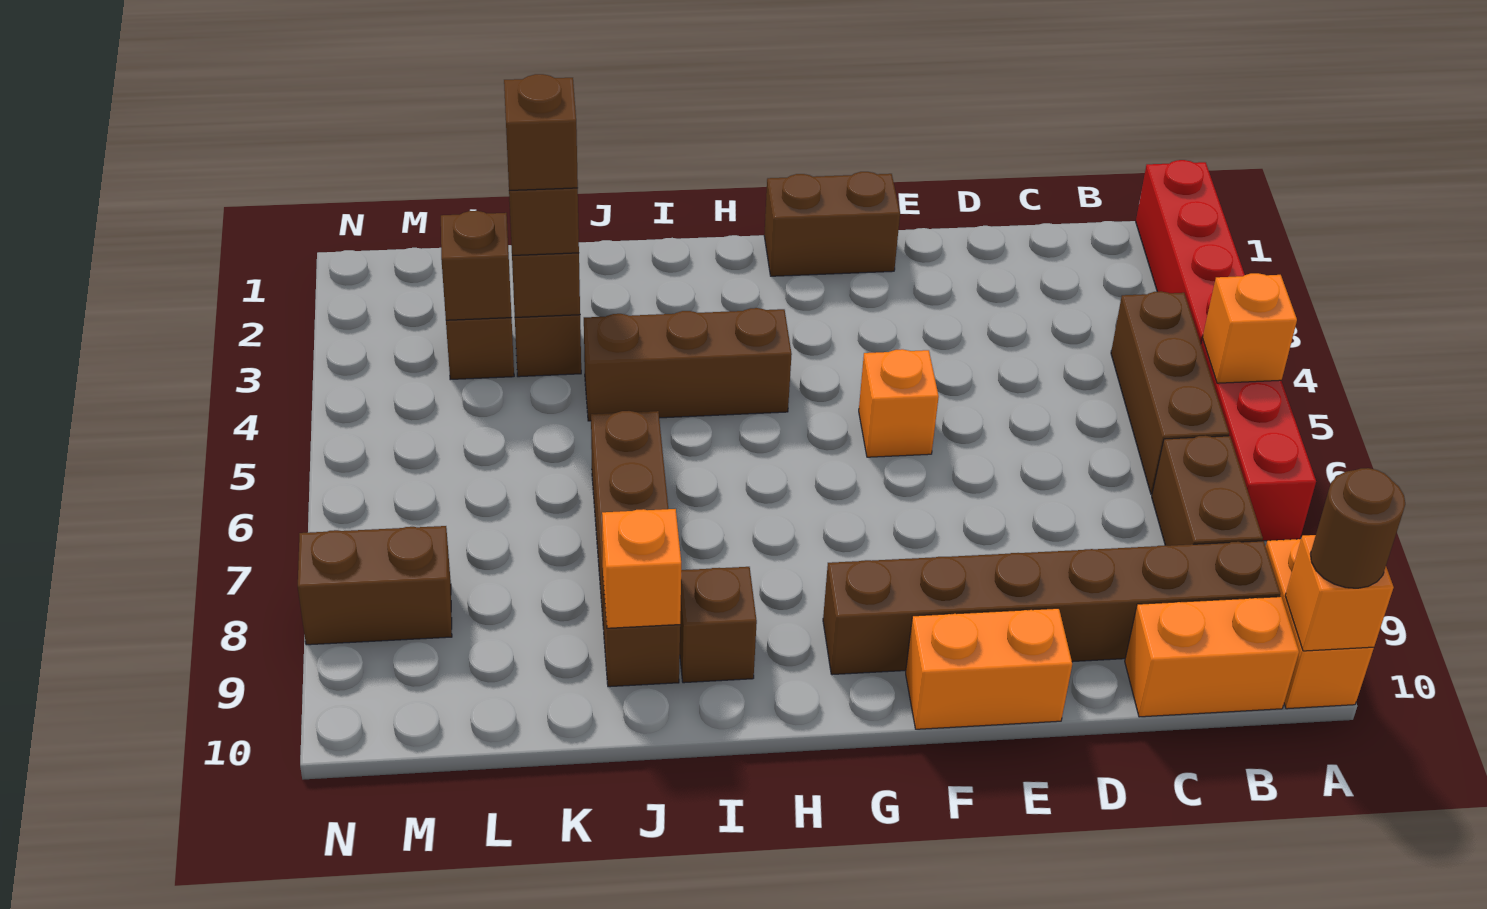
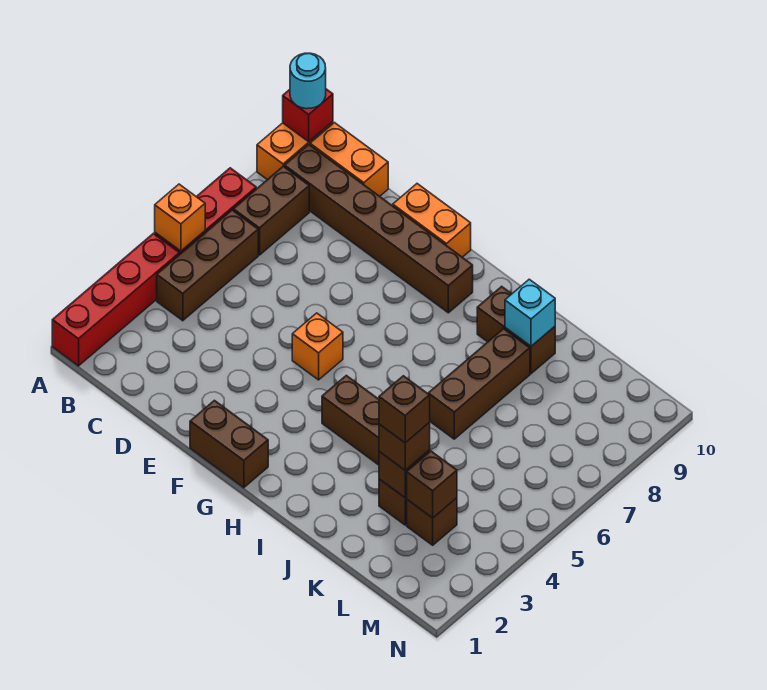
orange 1x1 brick [1285,535,1394,651] -> red 1x1 brick [283,89,333,142]
brown 1x1 round brick [1311,468,1405,588] -> cyan 1x1 round brick [290,53,326,109]
orange 1x1 brick [602,509,681,628] -> cyan 1x1 brick [505,279,555,346]
brown 1x2 brick [298,526,452,645] -> none

